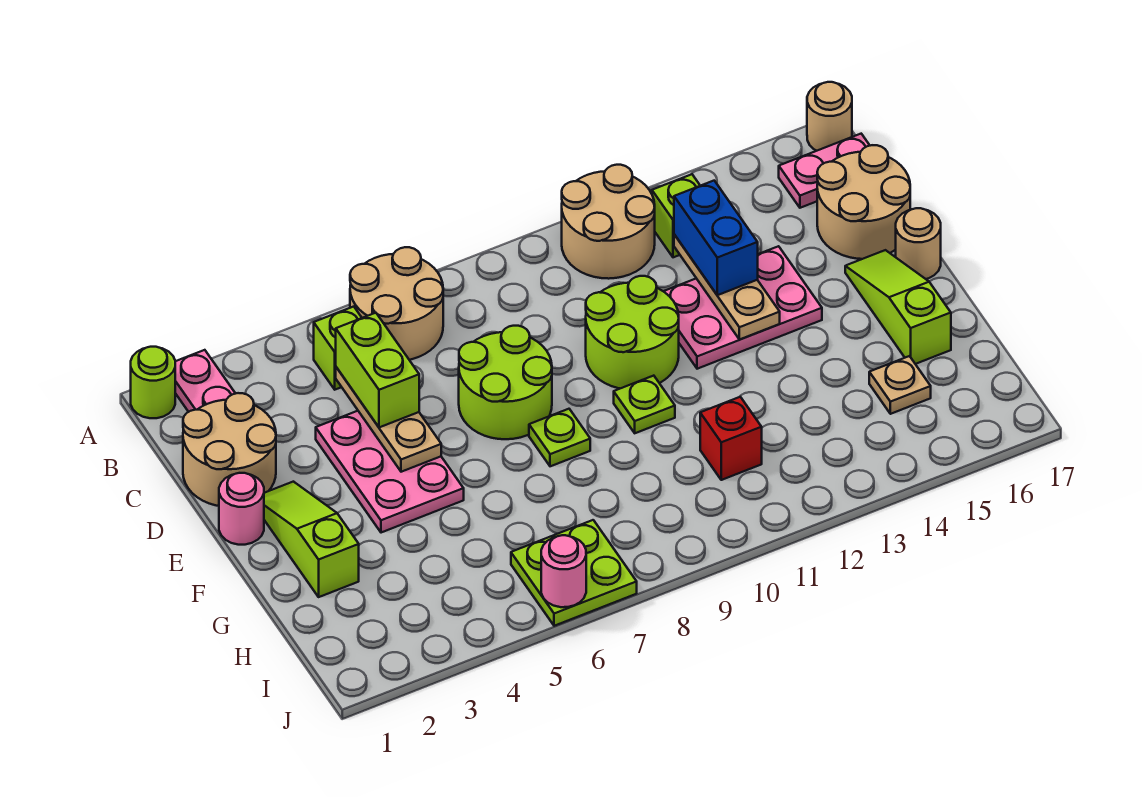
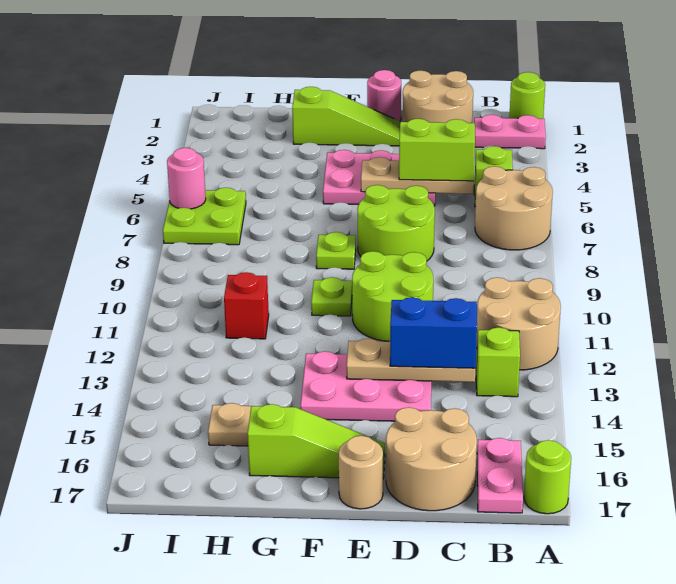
tan 1x1 round brick [807,82,852,151] -> lime 1x1 round brick [524,440,571,514]
pink 2x3 plate [664,246,822,369] -> pink 2x3 plate turned to [301,351,431,421]

